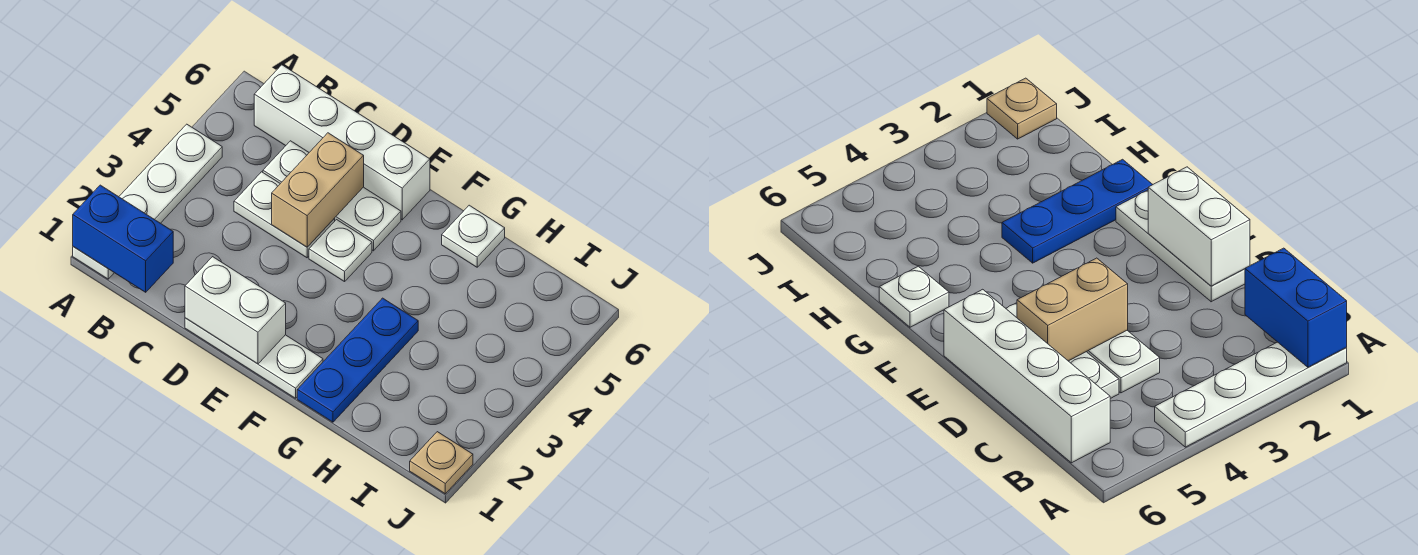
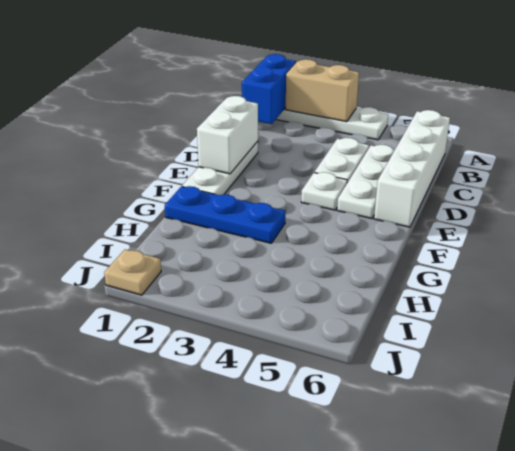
tan 1x2 brick [272,133,364,247] -> tan 1x2 brick moved to [286,59,359,122]
white 1x1 plate [442,205,505,267] -> none

